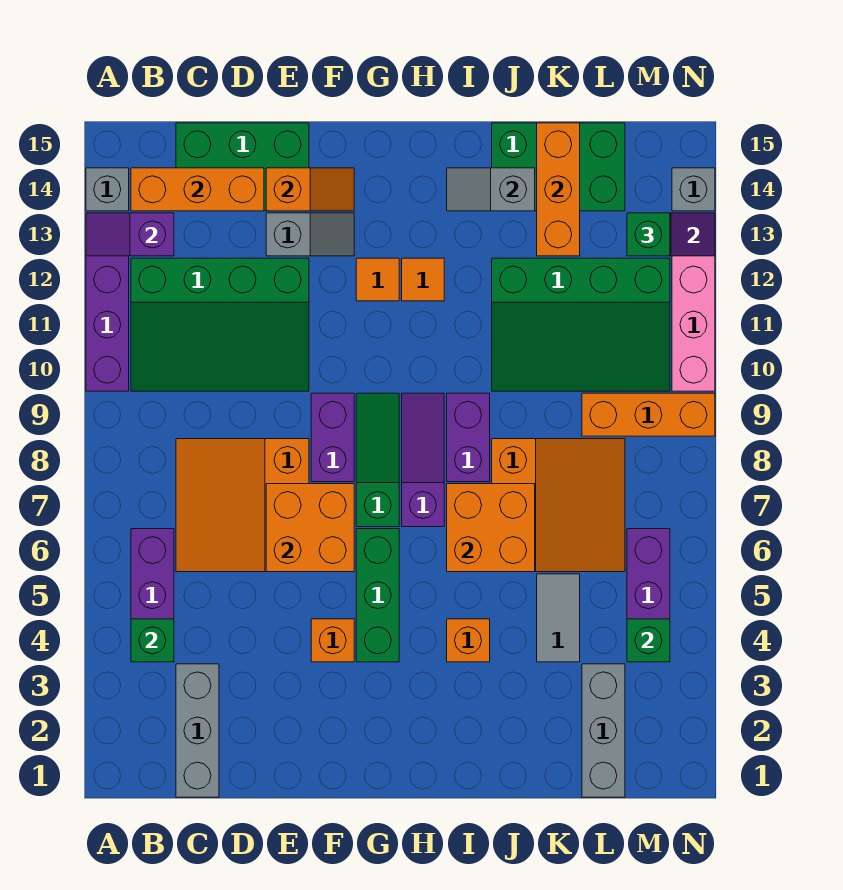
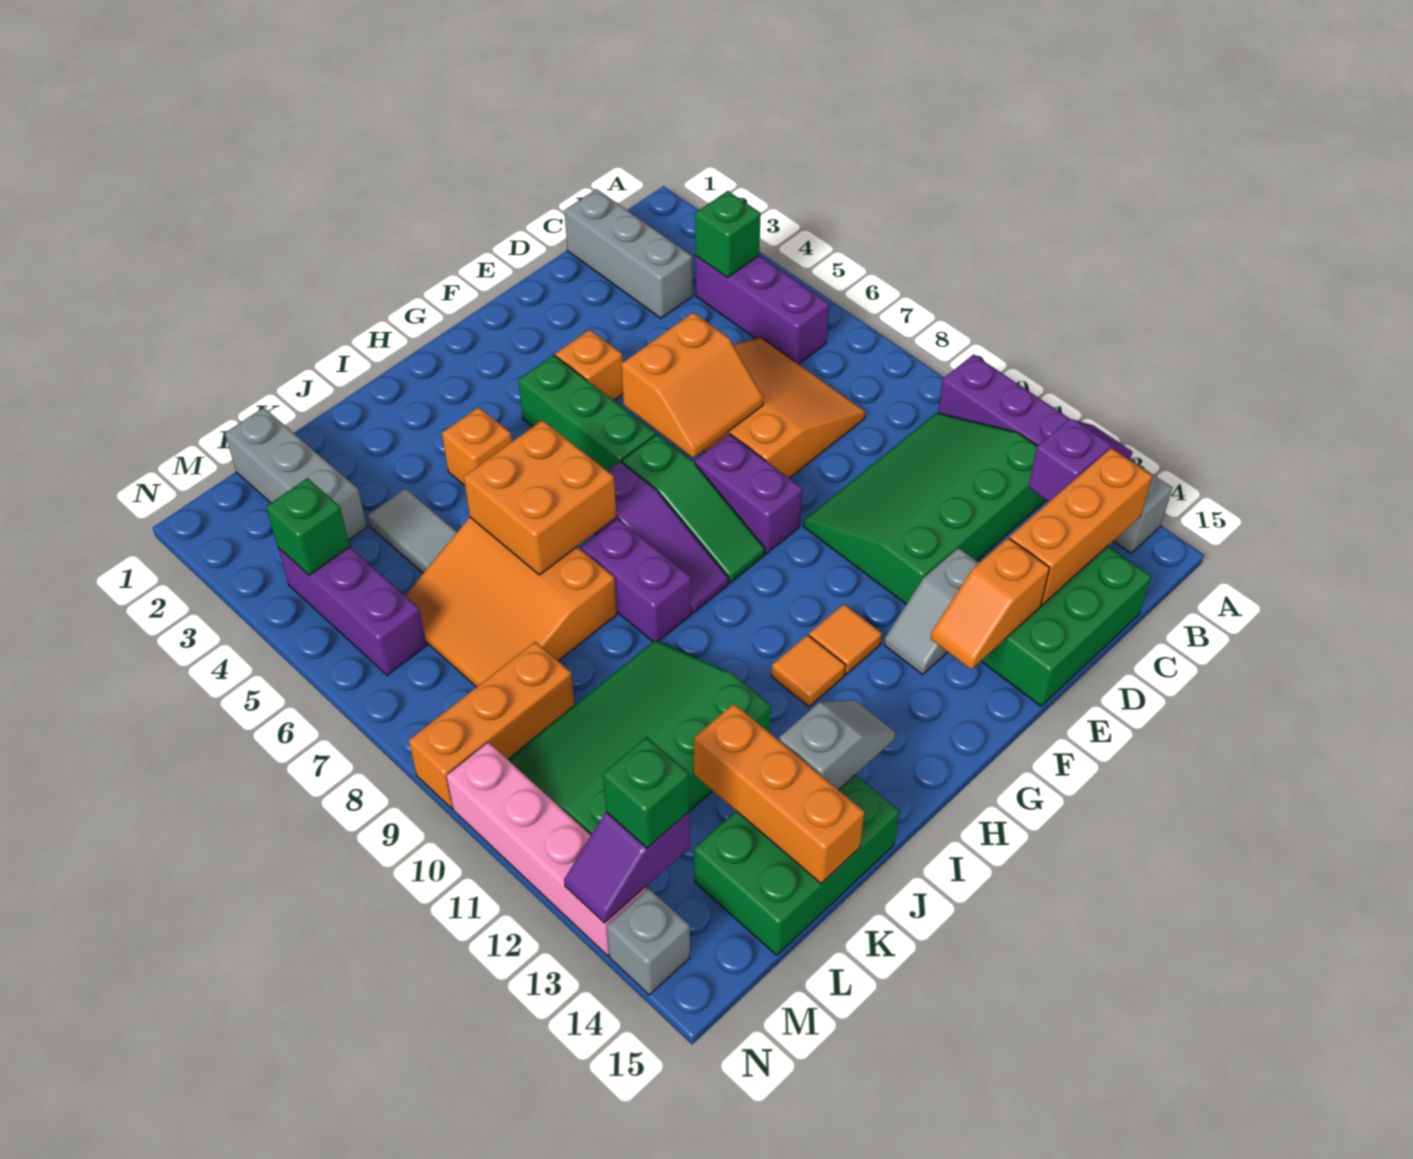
orange 2x2 brick [266,484,354,572] -> orange 2x2 slope [621,312,763,458]

